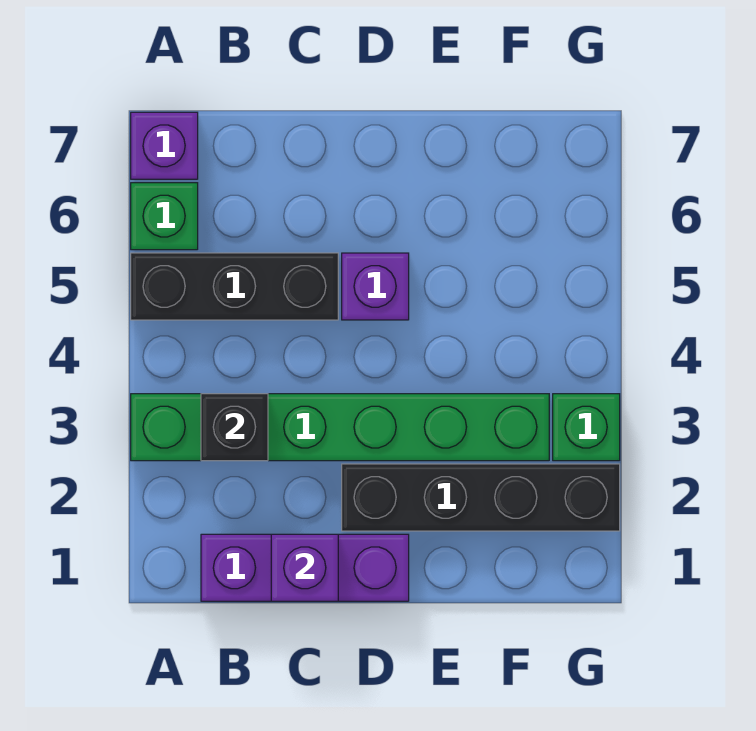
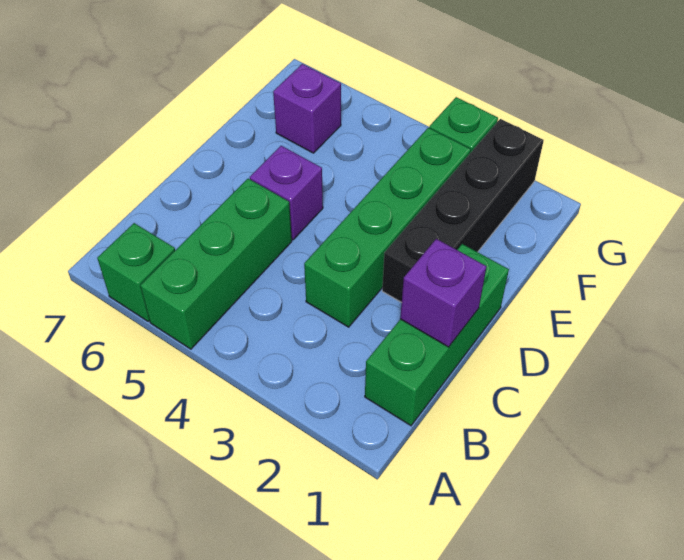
green 1x6 brick [131,394,549,461] -> green 1x4 brick [304,128,471,327]
black 1x3 brick [131,253,338,320] -> green 1x3 brick [140,179,292,349]
purple 1x1 brick [131,112,198,179] -> purple 1x1 brick moved to [273,64,341,153]
purple 1x3 brick [201,534,409,601] -> green 1x3 brick [365,244,509,426]
black 1x1 brick [201,394,268,461] -> none

